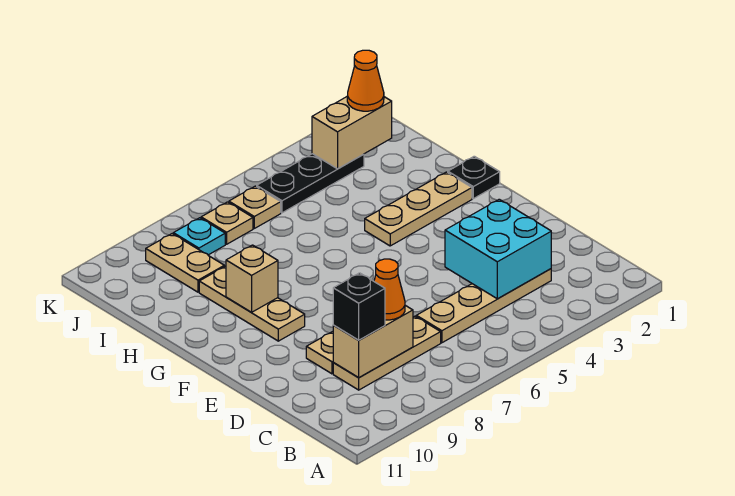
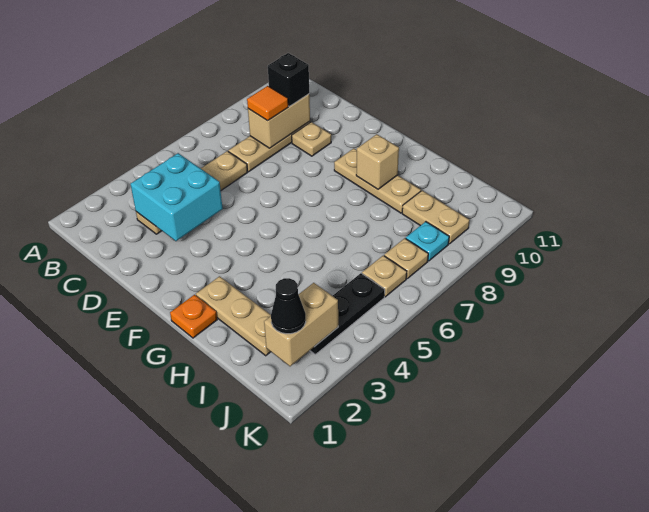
orange 1x1 cone [374,259,405,320] -> orange 1x1 tile [247,86,288,121]
black 1x1 plate [448,156,500,199] -> orange 1x1 plate [170,295,217,338]
tan 1x3 plate [365,172,472,246] -> tan 1x3 plate turned to [196,276,271,356]
orange 1x1 cone [347,50,384,111] -> black 1x1 cone [271,278,306,334]

